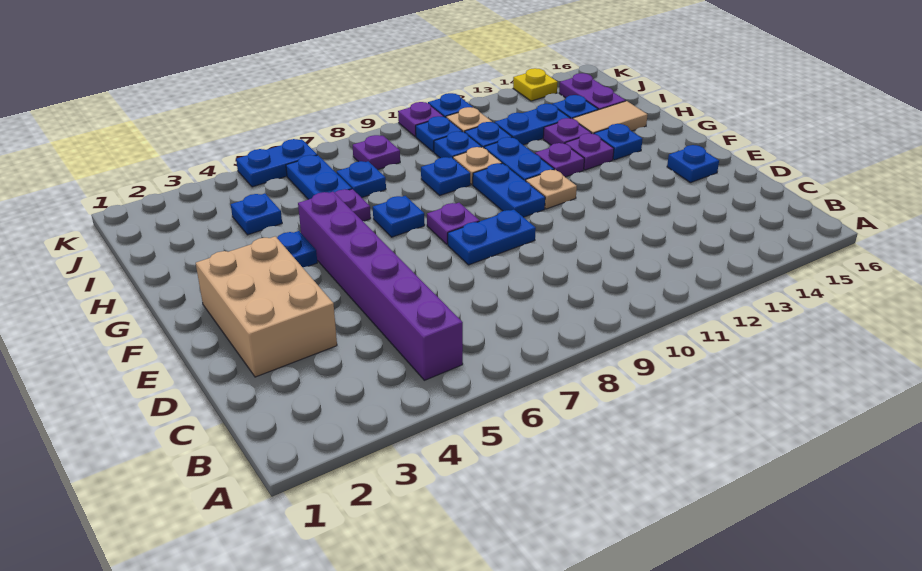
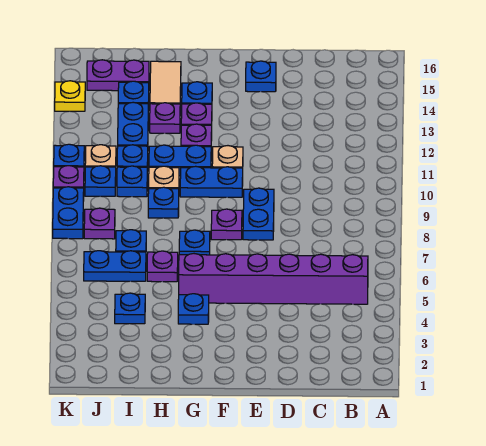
tan 2x3 brick [196,236,337,377] -> none
blue 1x2 plate [236,139,317,187] -> blue 1x2 plate moved to [53,187,84,239]

